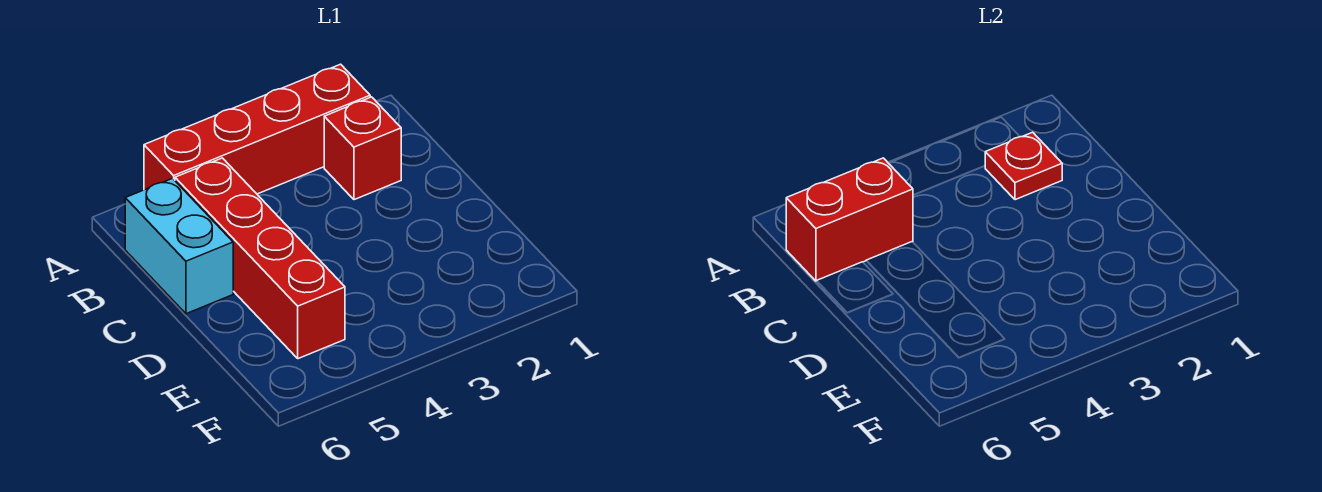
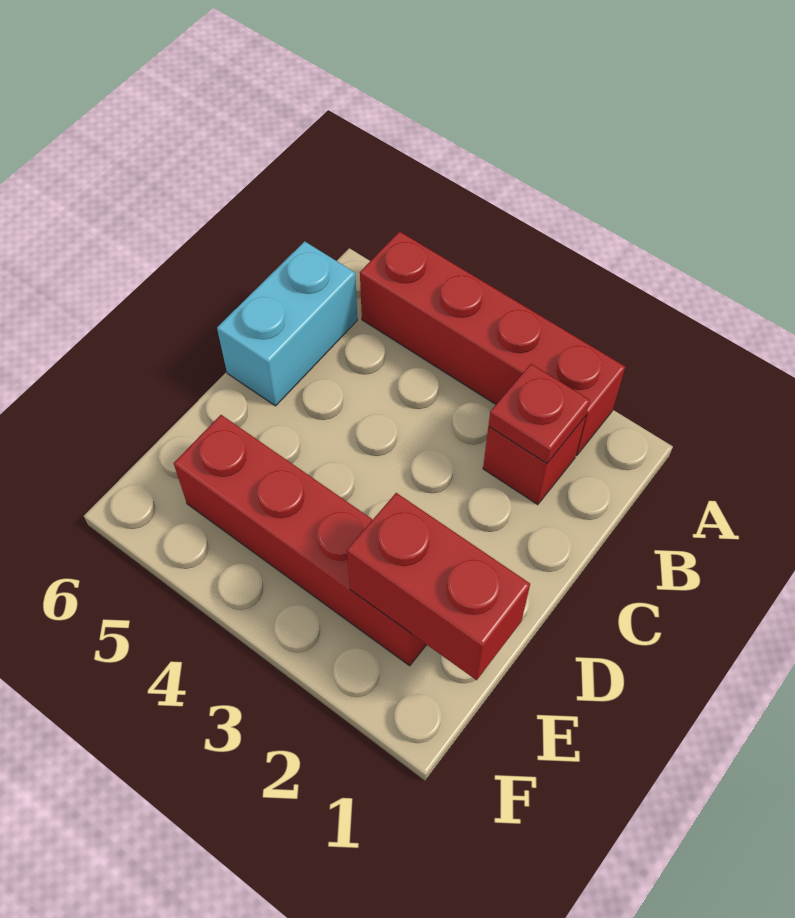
red 1x4 brick [175,158,345,359] -> red 1x4 brick turned to [174,415,426,666]
red 1x2 brick [786,158,913,281] -> red 1x2 brick moved to [347,493,530,680]

